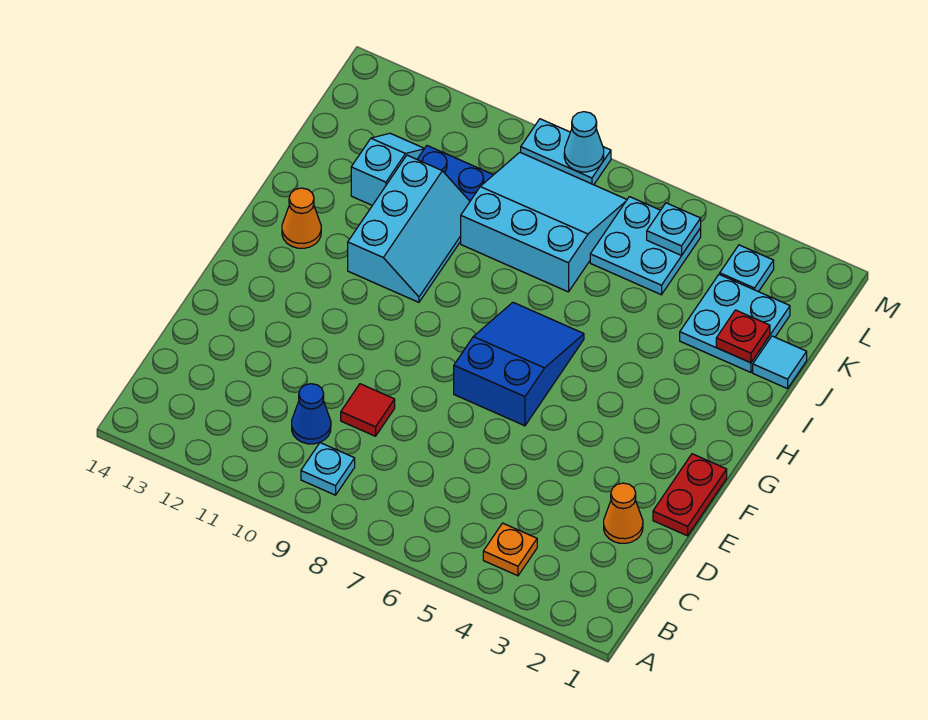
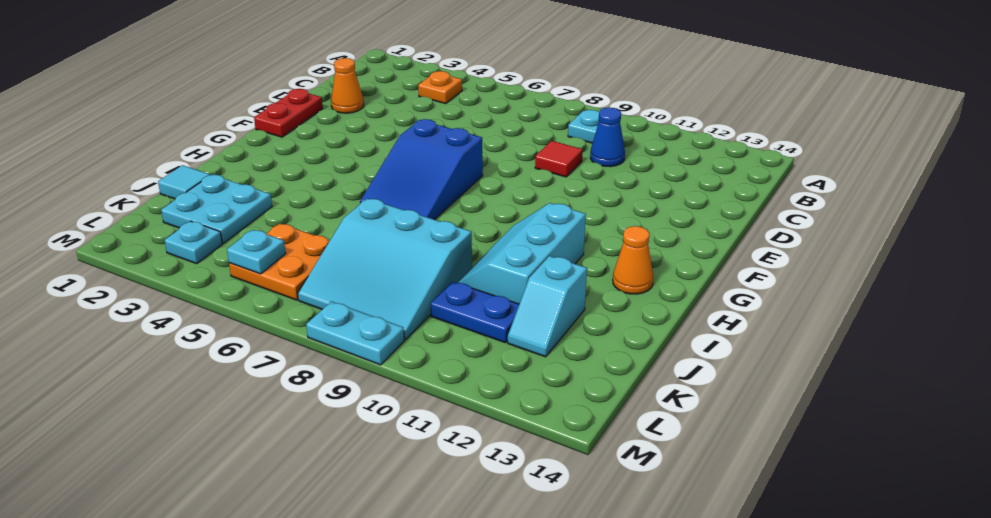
red 1x1 plate [716,310,770,363] -> none
cyan 2x2 plate [590,197,701,295] -> orange 2x2 plate [229,224,330,300]
cyan 1x1 cone [564,112,604,172] -> none

